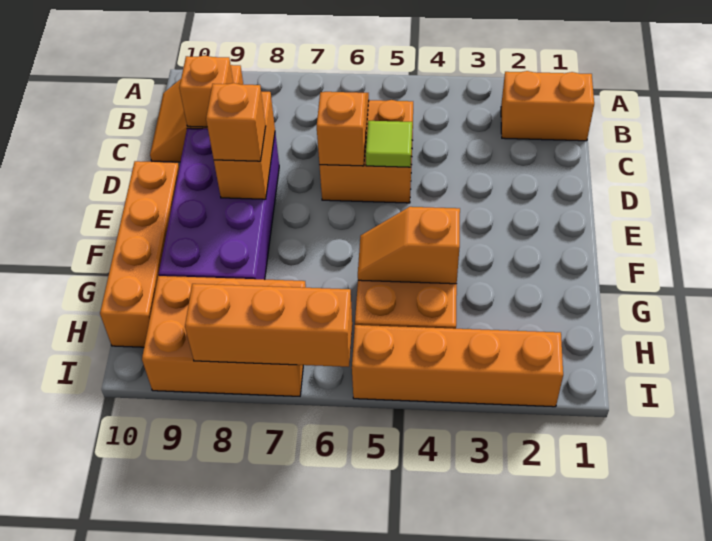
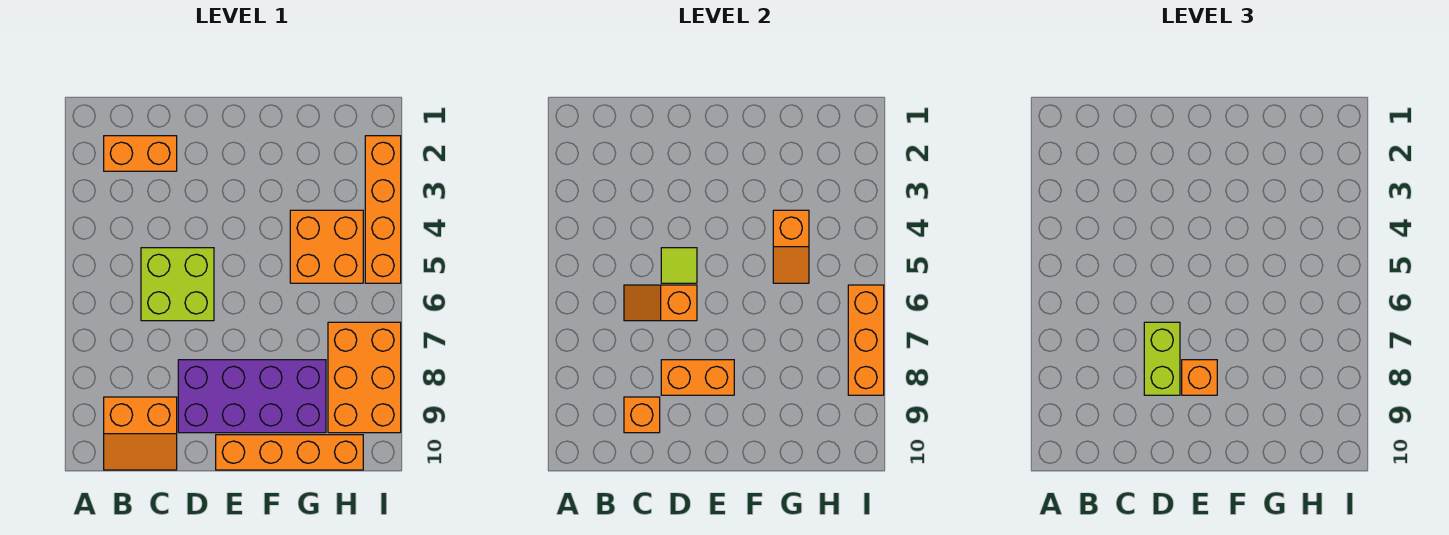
orange 1x2 brick [501,71,594,141] -> orange 1x2 brick turned to [104,136,177,171]
orange 2x2 brick [319,100,413,203] -> lime 2x2 brick [141,248,214,321]
none -> lime 1x2 brick [1144,322,1180,395]

